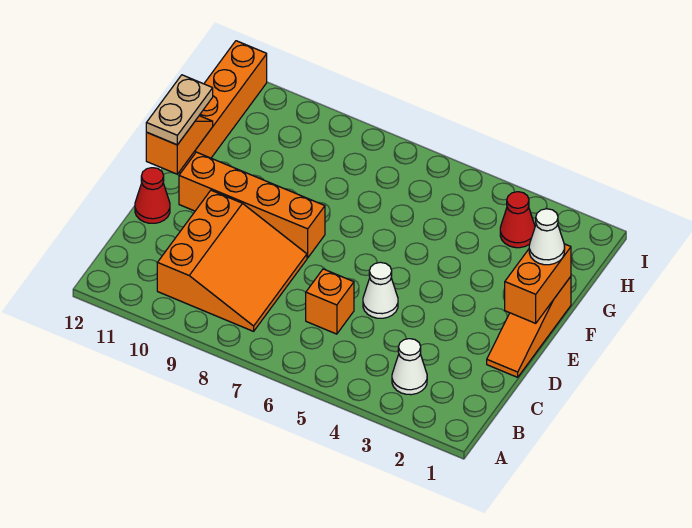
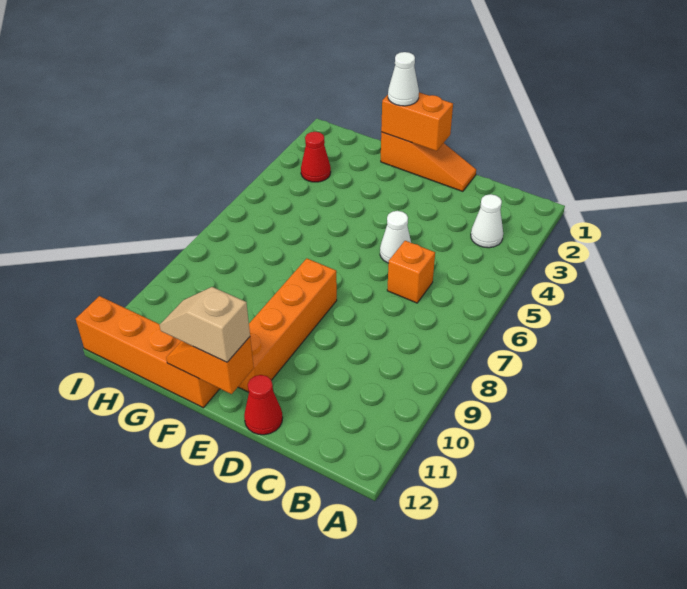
orange 3x3 slope [157,190,307,331] -> none
tan 1x2 plate [146,75,213,145] -> tan 1x2 slope [160,287,250,362]

